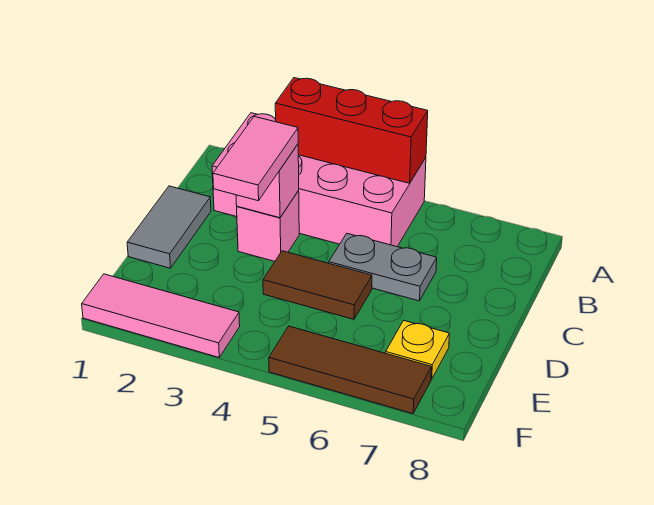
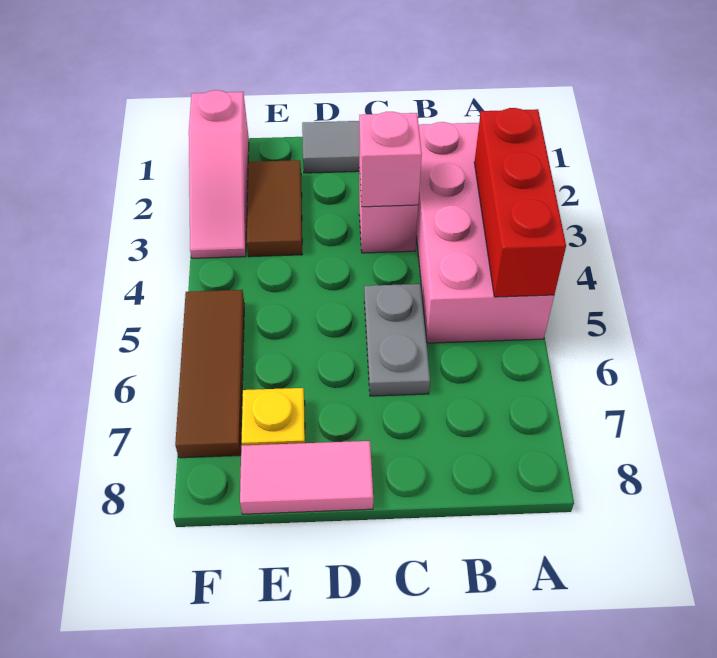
pink 1x2 tile [213,116,298,201] -> pink 1x2 tile moved to [240,441,373,514]
brown 1x2 tile [263,251,372,319] -> brown 1x2 tile moved to [247,160,302,257]
pink 1x3 tile [82,274,240,357] -> pink 1x3 slope [189,90,249,258]

